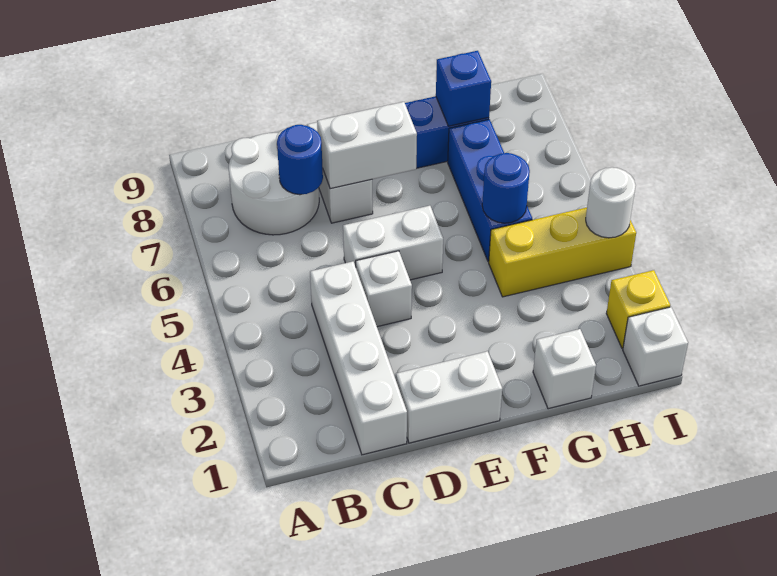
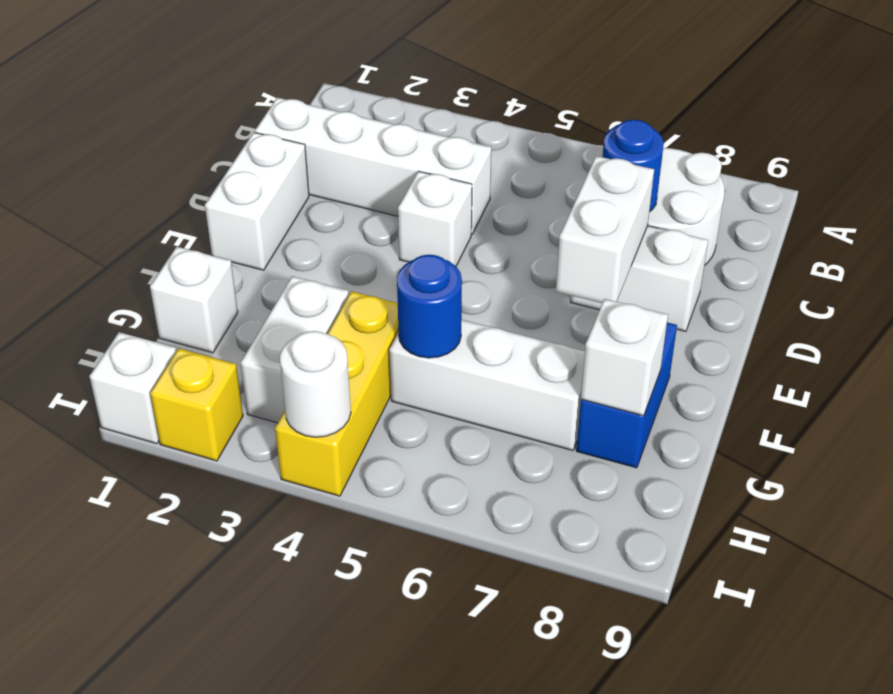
white 1x2 brick [343,206,443,280] -> white 1x2 brick moved to [241,276,349,423]
blue 1x3 brick [448,119,532,262] -> white 1x3 brick [389,320,585,450]
blue 1x1 brick [436,51,491,126] -> white 1x1 brick [581,299,668,416]

